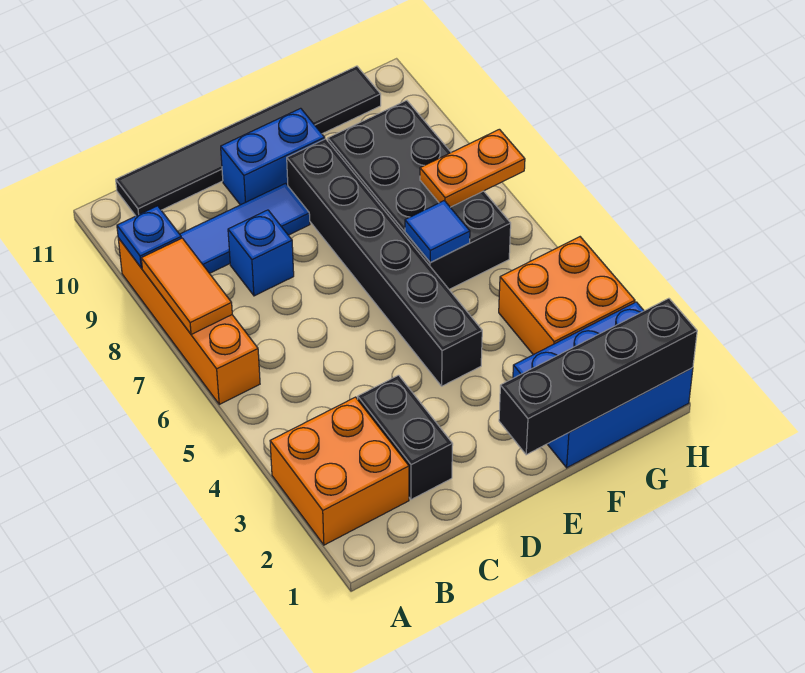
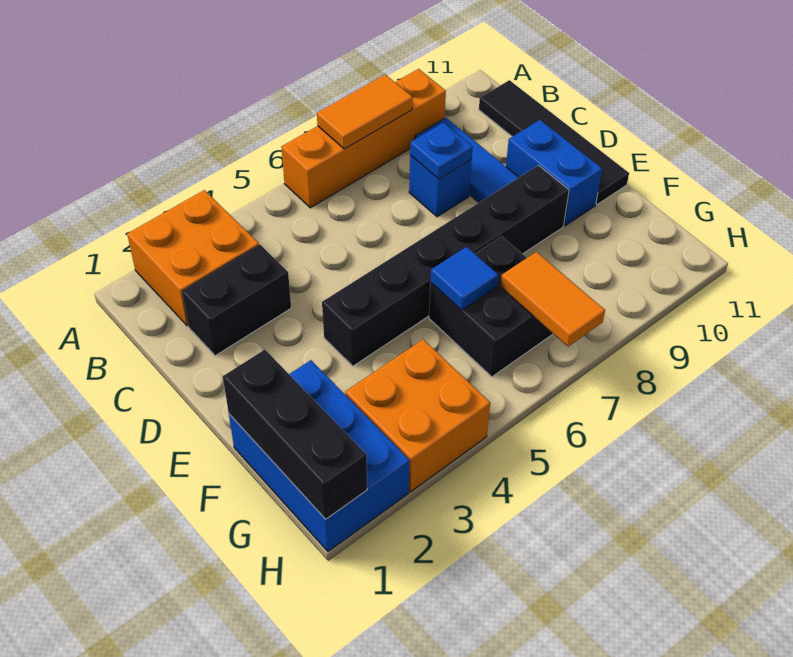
blue 1x1 plate [117,206,181,268] -> blue 1x1 plate moved to [410,123,473,179]
black 1x6 tile [116,66,381,216] -> black 1x4 tile [479,80,629,204]
black 1x4 brick [499,298,697,455] -> black 1x3 brick [223,350,367,519]
black 2x4 brick [328,100,511,289] -> black 2x2 brick [429,236,553,377]
orange 1x2 plate [420,129,525,207] -> orange 1x2 tile [501,252,605,346]

